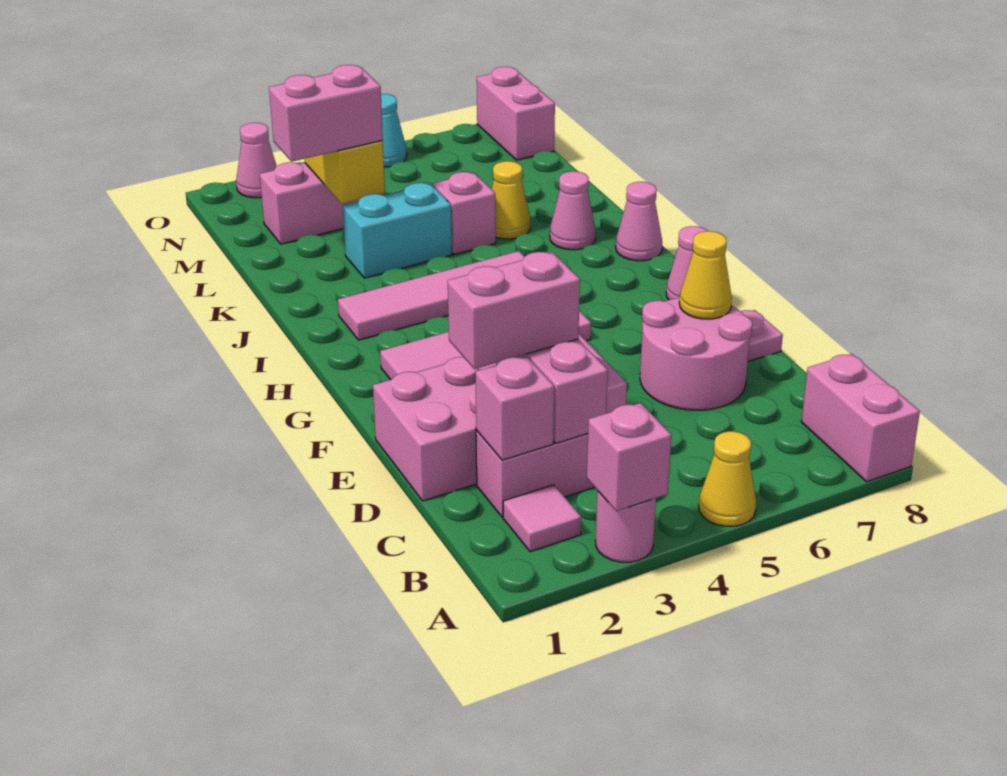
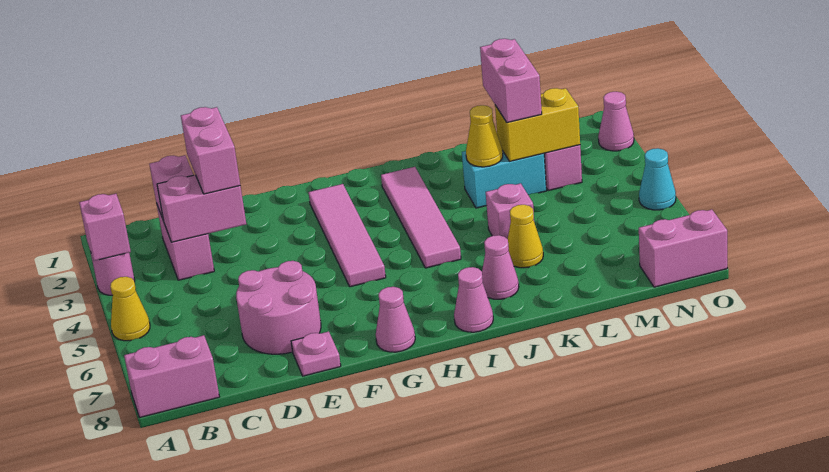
pink 1x1 tile [503,485,581,552] -> none
pink 2x4 brick [373,334,627,501] -> none
yellow 1x1 cone [679,231,732,319] -> yellow 1x1 cone moved to [466,105,503,167]
cyan 1x2 brick [343,183,452,278] -> cyan 1x2 brick turned to [462,151,546,208]

